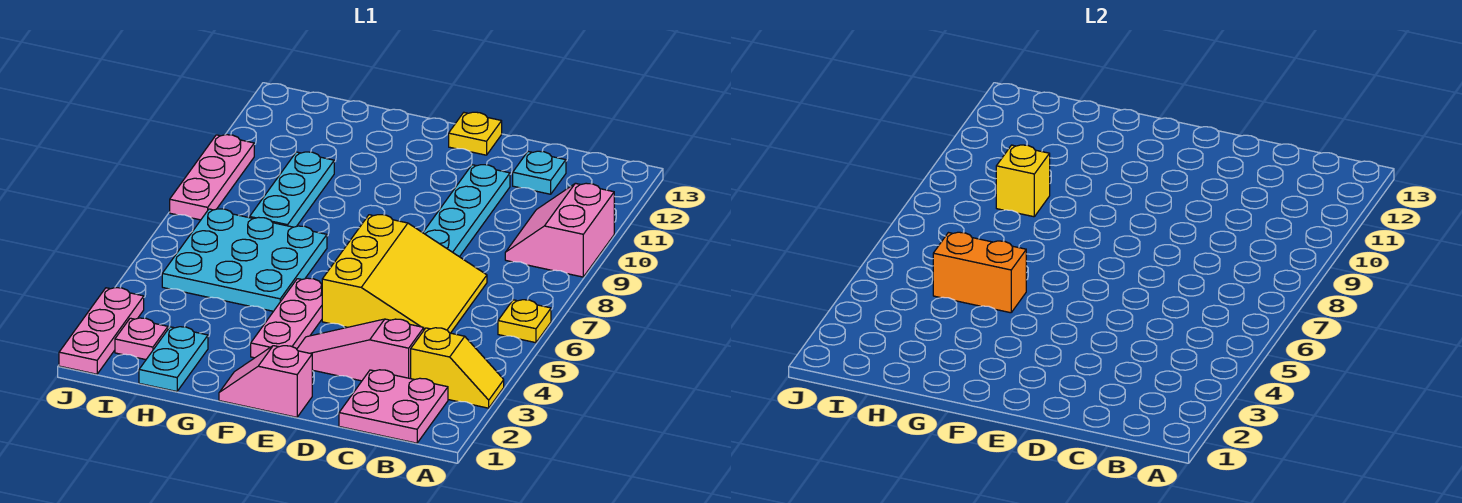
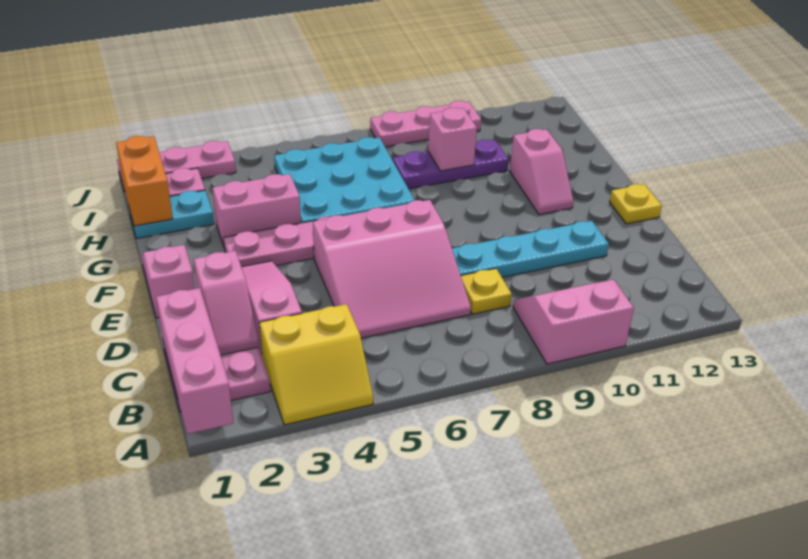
none -> pink 1x3 brick [156,288,233,434]
yellow 1x2 slope [411,328,504,408] -> yellow 2x2 slope [259,304,373,425]
yellow 1x1 plate [498,300,551,343] -> yellow 1x1 plate moved to [461,268,512,314]
none -> pink 1x2 slope [194,251,259,355]
yellow 3x3 slope [322,215,487,333] -> pink 3x3 slope [313,200,471,338]
cyan 1x1 plate [513,151,566,194] -> none
none -> pink 1x2 slope [510,129,573,215]
none -> pink 1x2 brick [213,174,301,246]
orange 1x2 brick [933,232,1026,313] -> orange 1x2 brick moved to [116,136,173,226]
cyan 1x3 plate [250,152,334,227] -> purple 1x3 plate [393,140,509,189]
yellow 1x1 brick [996,145,1050,217] -> pink 1x1 brick [428,108,477,171]

